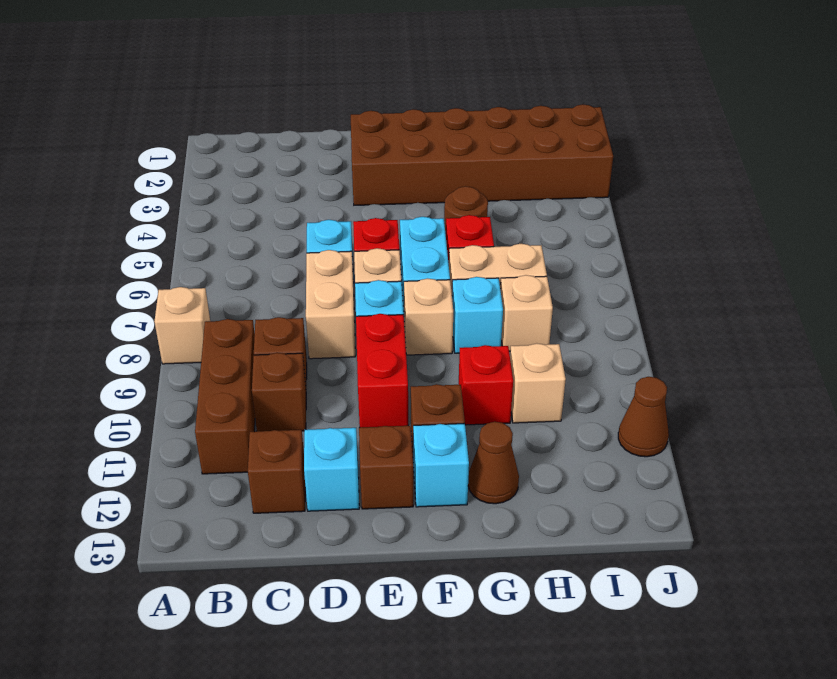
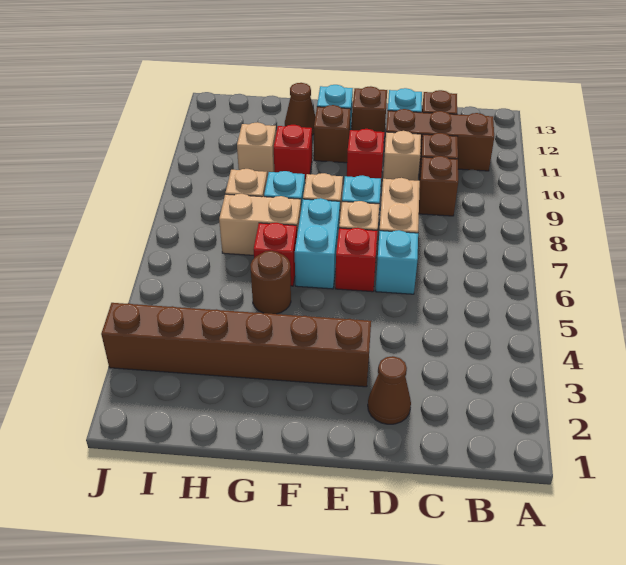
tan 1x1 brick [154,287,210,364] -> tan 1x1 brick moved to [383,131,421,181]
brown 1x3 brick [195,319,255,474] -> brown 1x3 brick turned to [386,109,494,171]
brown 2x6 brick [351,104,613,205] -> brown 1x6 brick [101,303,371,387]
red 1x2 brick [356,314,408,427] -> red 1x1 brick [347,129,384,179]
brown 1x1 cone [618,377,669,457] -> brown 1x1 cone moved to [368,356,411,424]

